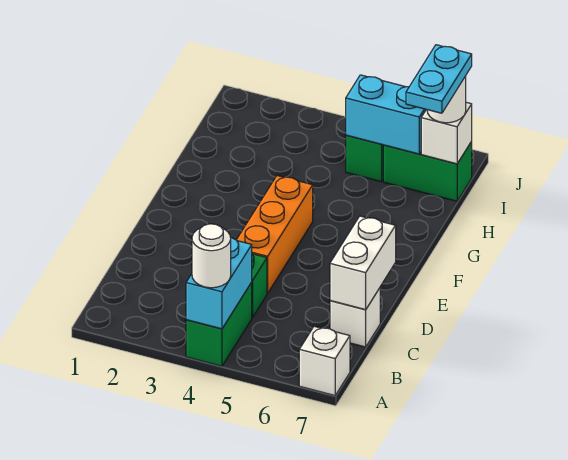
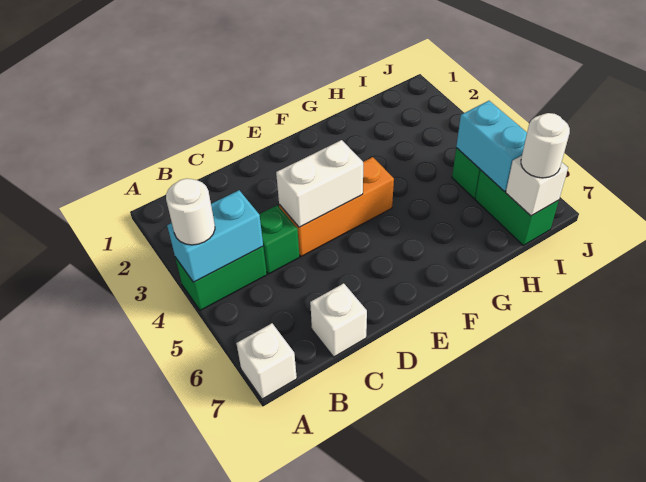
white 1x2 brick [330,216,396,310] -> white 1x2 brick moved to [276,140,363,227]
cyan 1x2 plate [406,45,472,113] -> none

